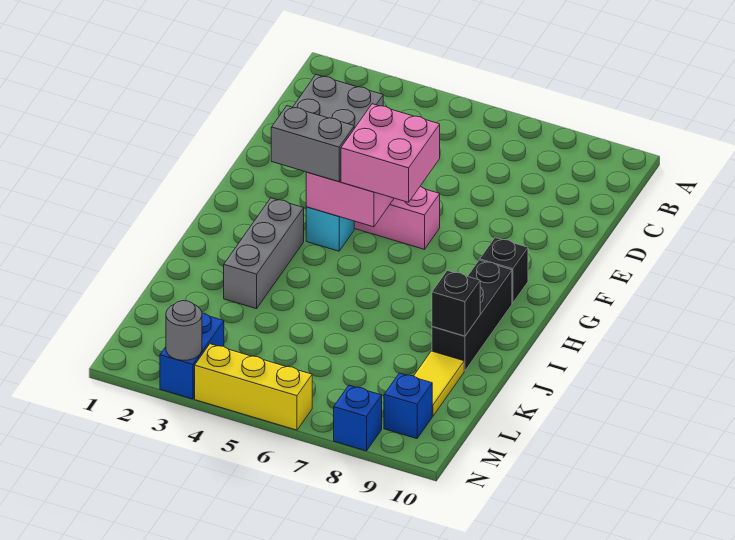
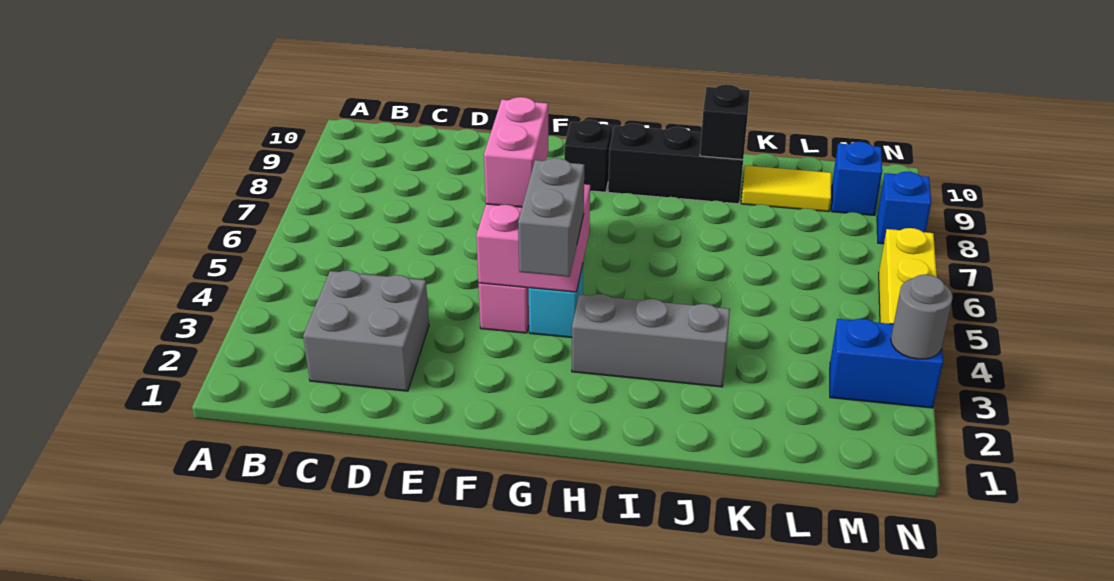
pink 2x2 brick [341,104,440,202] -> pink 1x2 brick [484,97,548,207]

